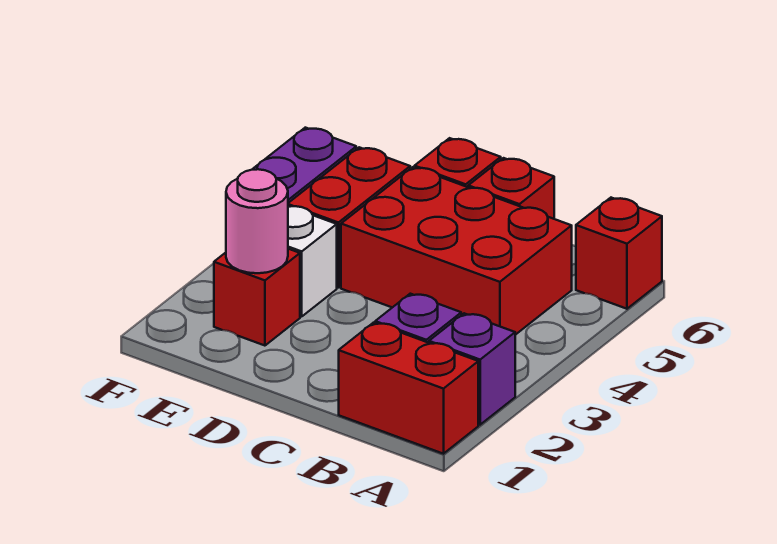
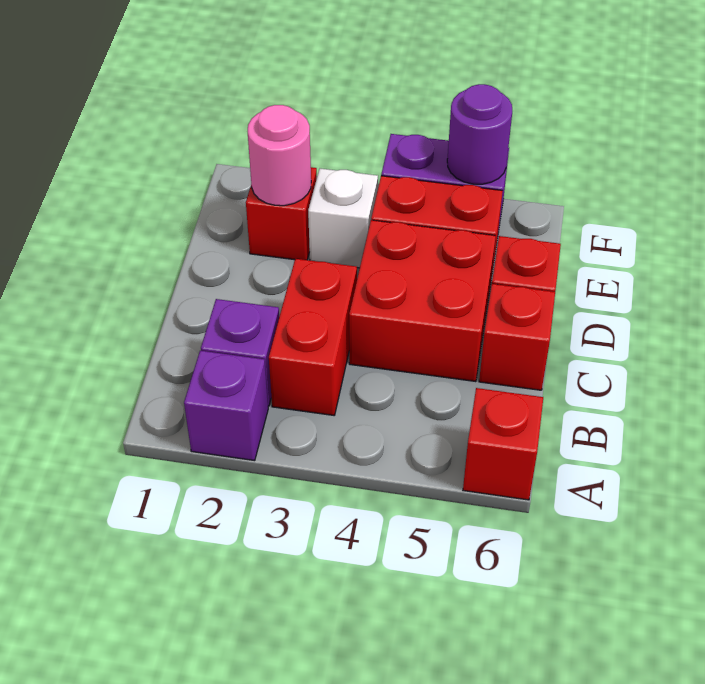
red 1x2 brick [339,323,478,454] -> red 1x2 brick moved to [269,259,357,415]
red 2x3 brick [341,167,572,335] -> red 2x2 brick [349,220,496,382]
none -> purple 1x1 round brick [447,84,512,184]

